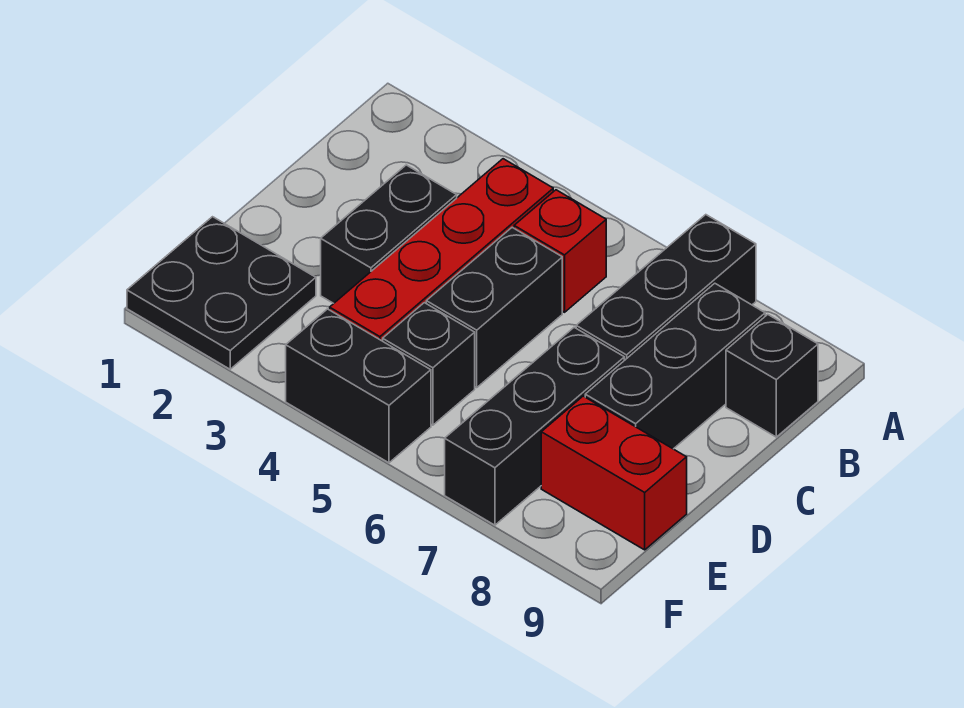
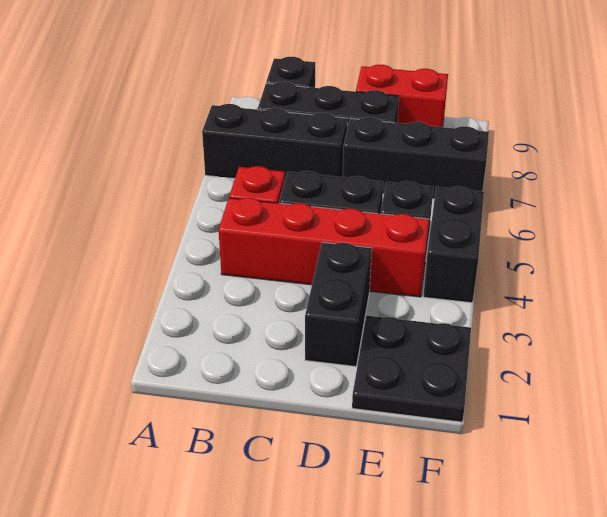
black 1x2 brick [321,165,457,303] -> black 1x2 brick turned to [305,242,372,367]
red 1x2 brick [541,396,687,550] -> red 1x2 brick turned to [356,65,448,127]

